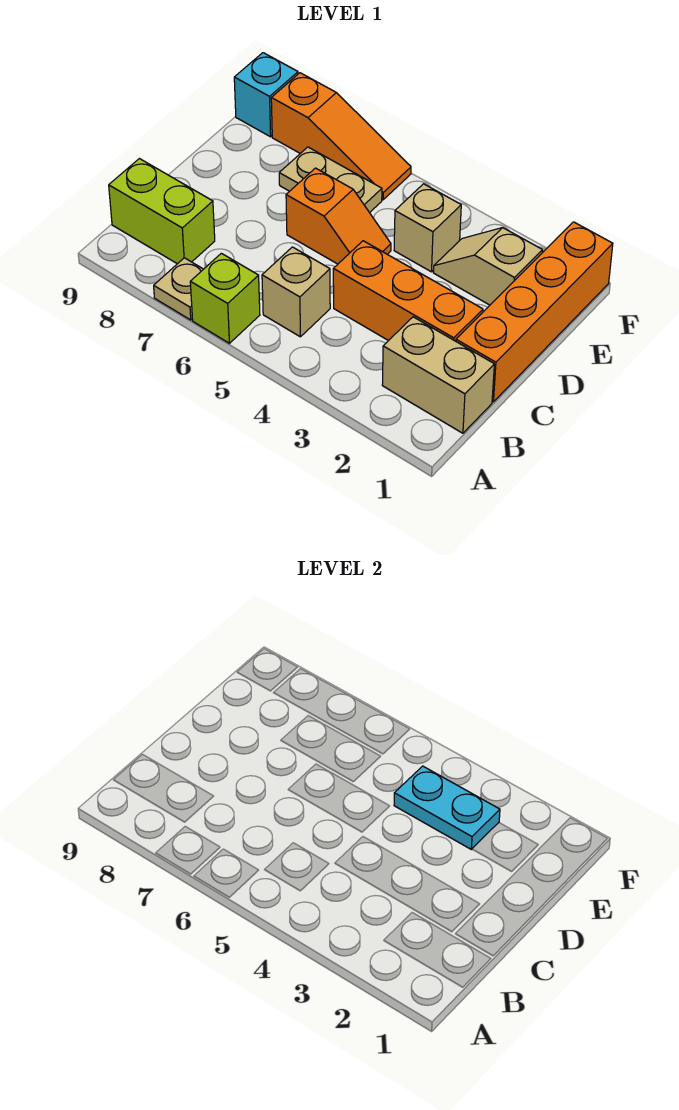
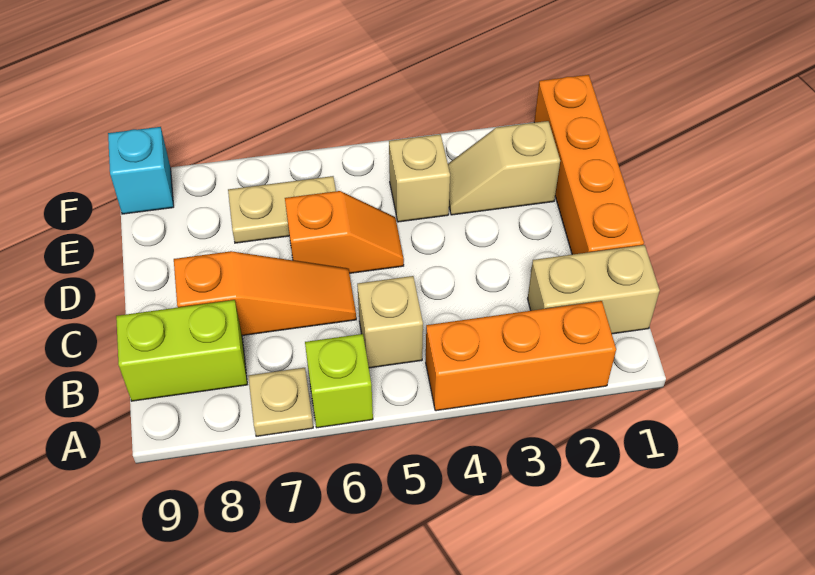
orange 1x3 brick [333,241,483,341] -> orange 1x3 brick moved to [426,301,616,411]
cyan 1x2 plate [394,766,500,849] -> none
orange 1x3 slope [271,73,411,200] -> orange 1x3 slope moved to [174,251,356,335]

